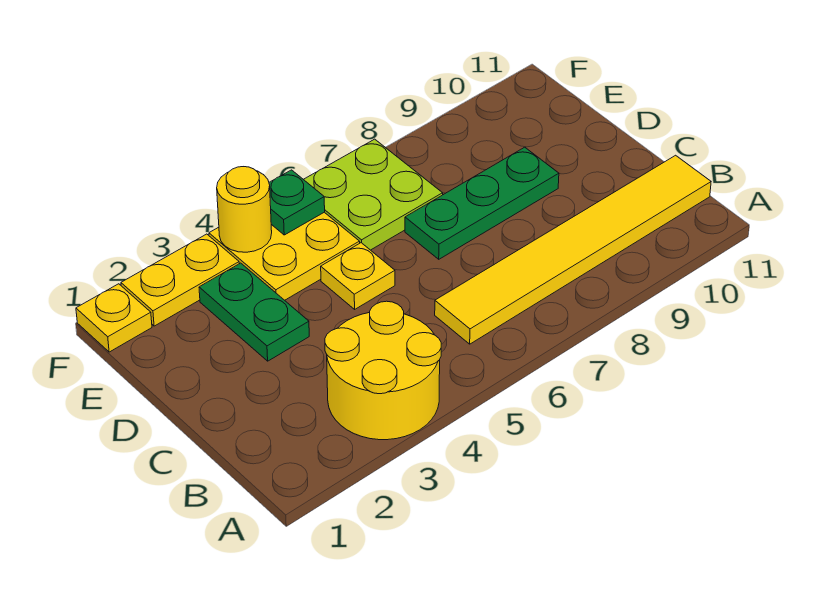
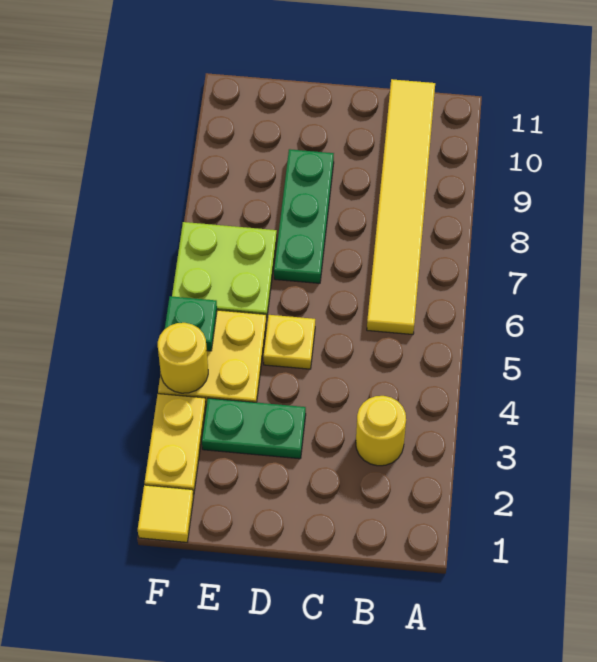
yellow 2x2 round brick [325,301,441,440] -> yellow 1x1 round brick [356,396,406,466]
yellow 1x1 plate [76,284,152,352] -> yellow 1x1 tile [138,485,194,542]

